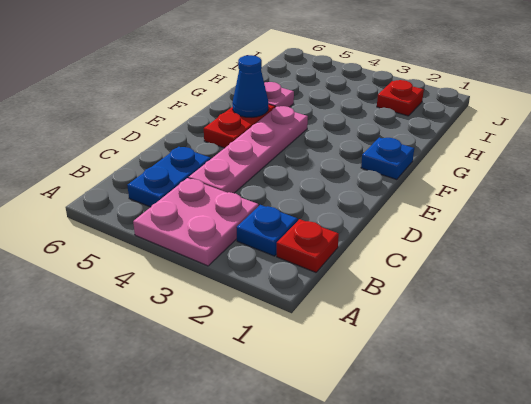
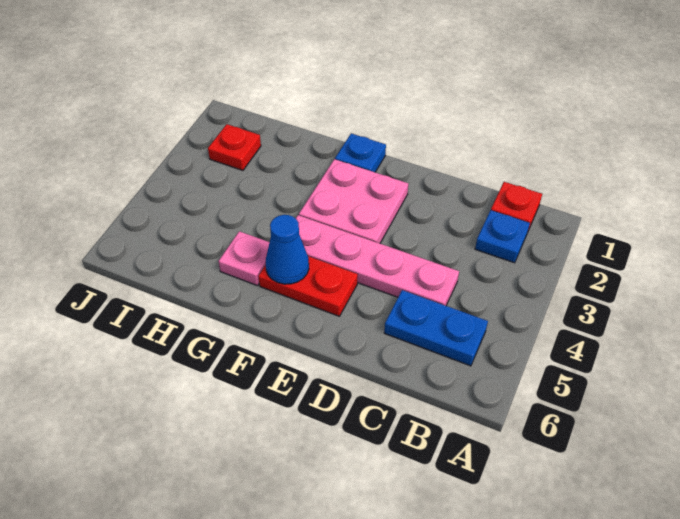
pink 2x2 plate [133,178,258,266] -> pink 2x2 plate moved to [299,159,408,243]

